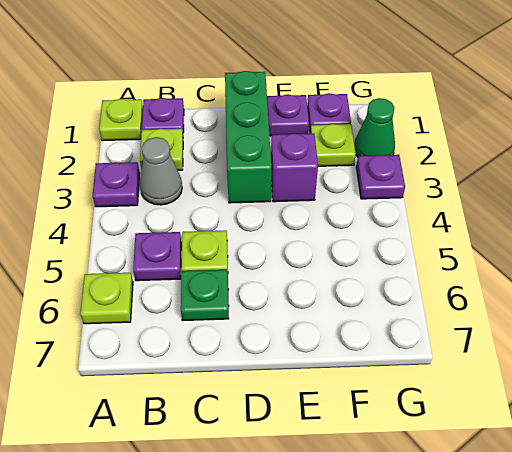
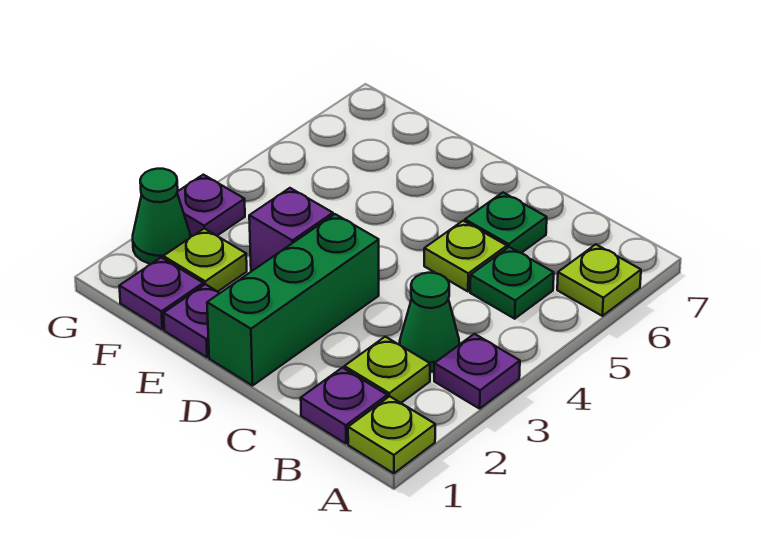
grey 1x1 cone [140,137,182,205] -> green 1x1 cone [400,273,459,372]
purple 1x1 plate [133,232,181,281] -> green 1x1 plate [470,247,554,319]

